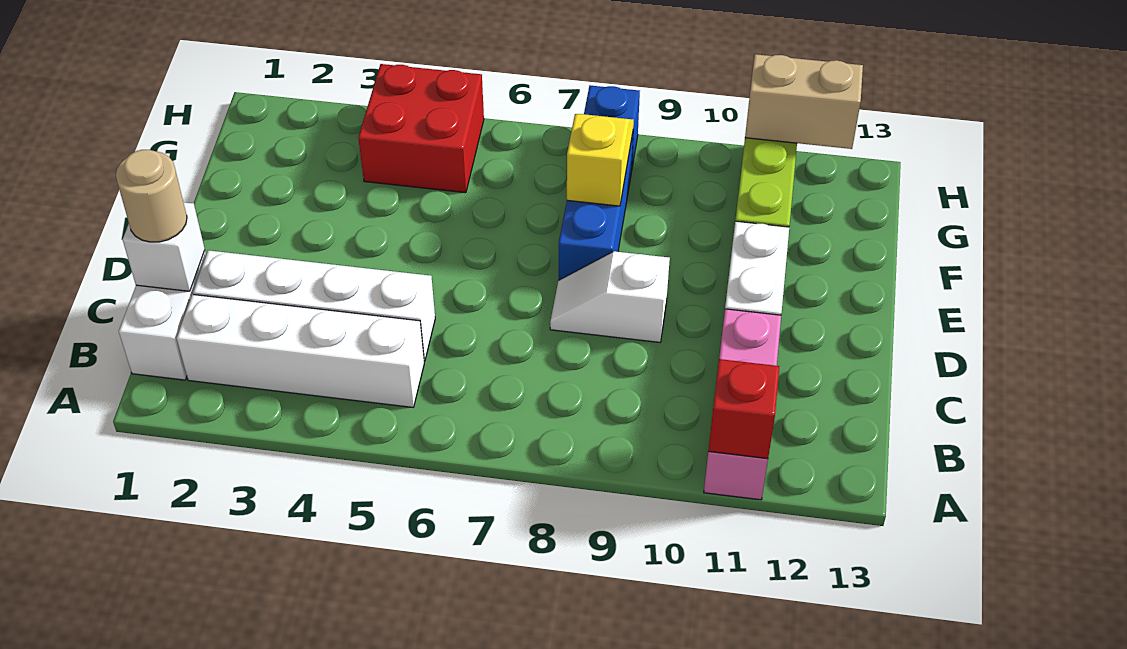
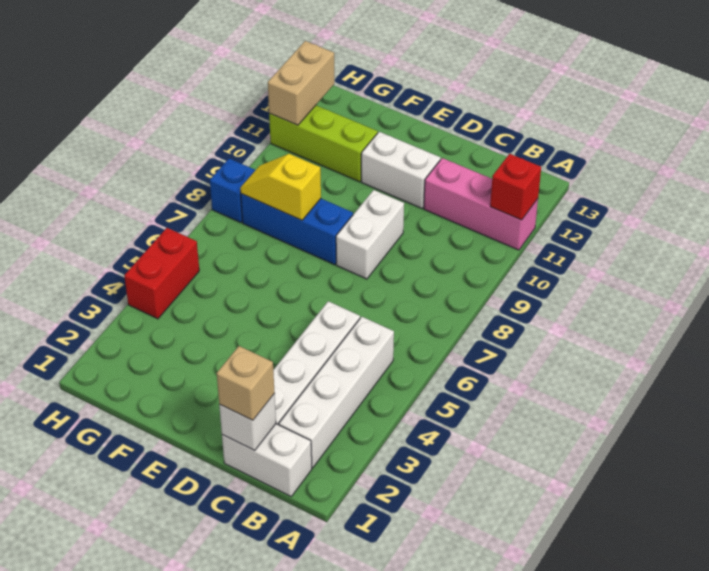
tan 1x1 round brick [116,150,187,242] -> tan 1x1 brick [217,346,275,420]
white 1x2 slope [550,251,670,342] -> white 1x2 brick [336,190,404,279]
red 2x2 brick [358,64,484,193] -> red 1x2 brick [124,228,199,319]

